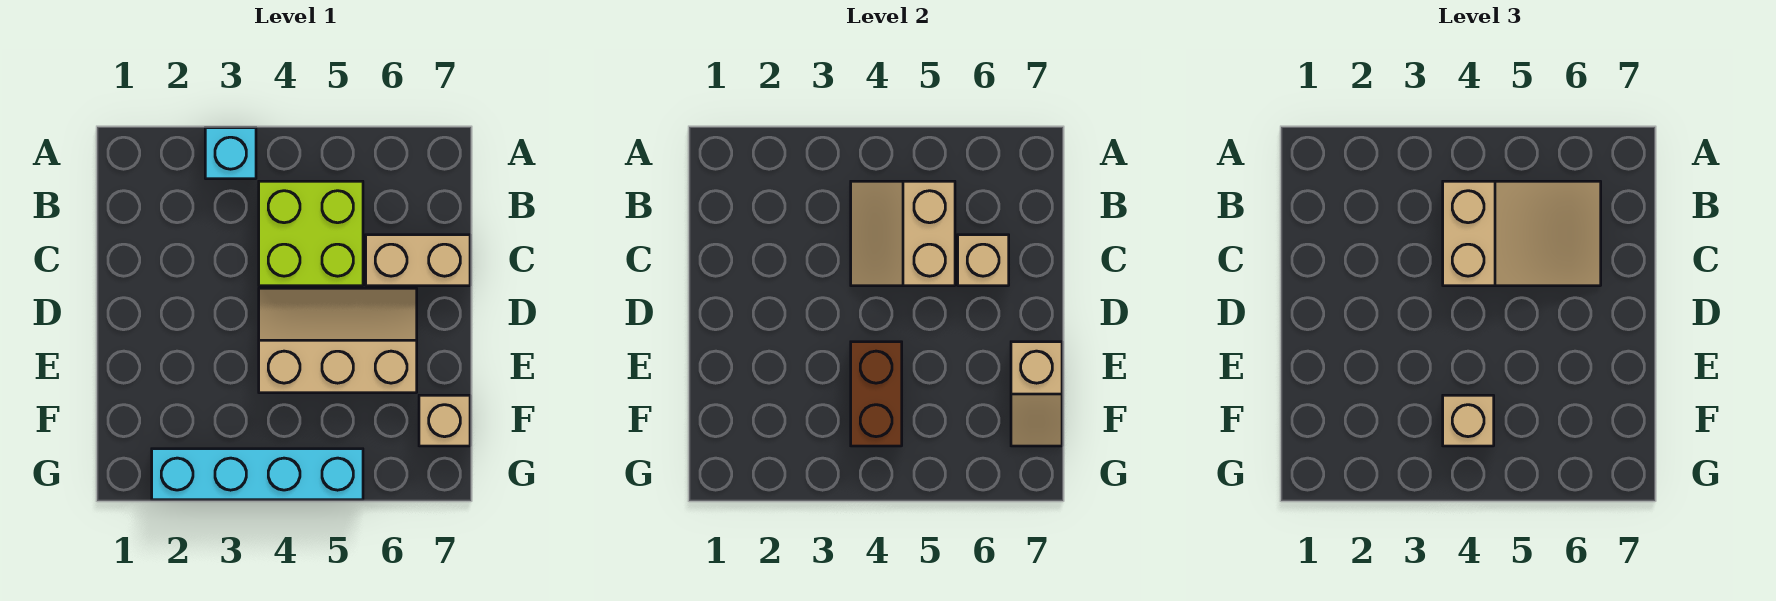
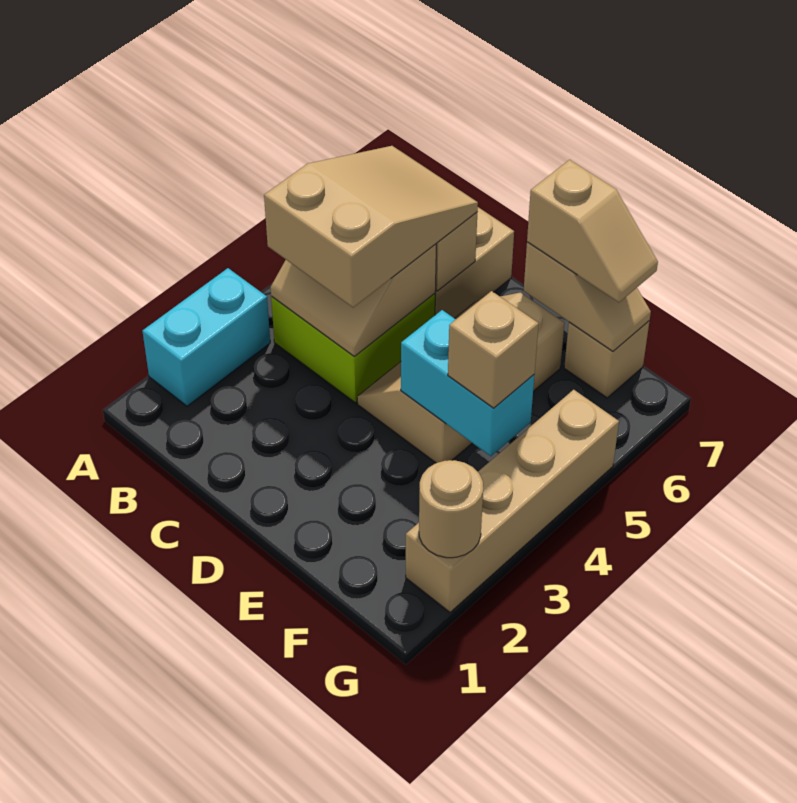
cyan 1x1 brick [205,128,256,179] -> cyan 1x2 brick [142,268,270,406]
brown 1x2 brick [851,342,902,446] -> cyan 1x2 brick [401,310,534,456]
none -> tan 1x2 slope [527,160,658,302]
cyan 1x4 brick [152,449,363,500] -> tan 1x4 brick [406,390,619,612]
none -> tan 1x1 round brick [419,460,483,558]

